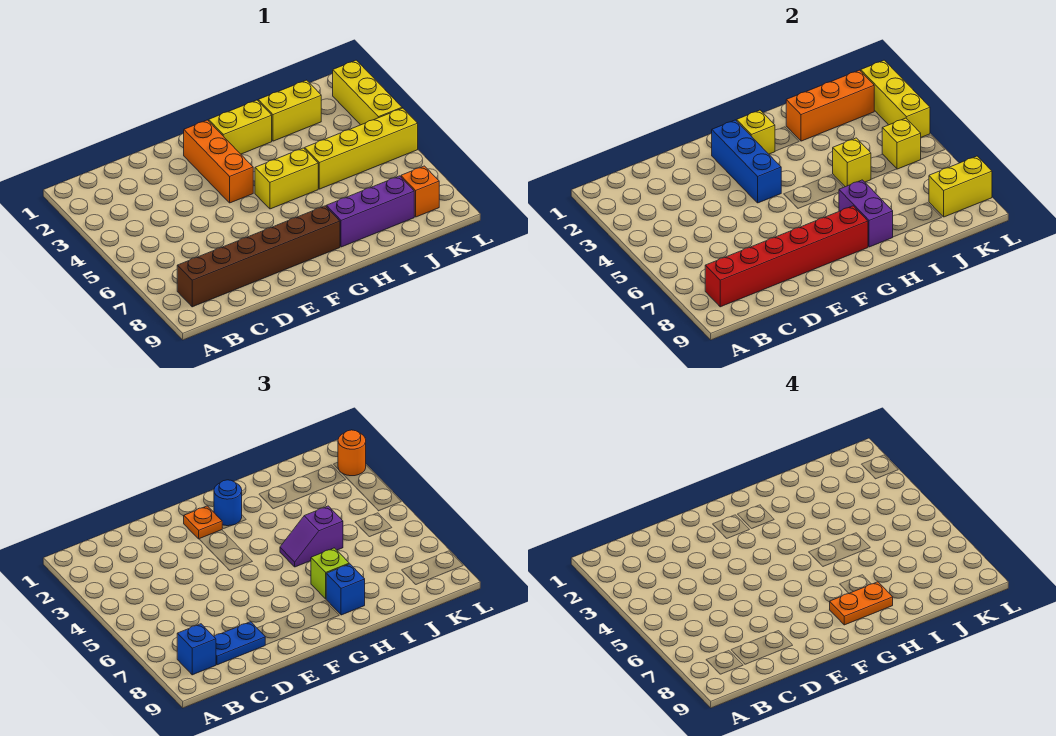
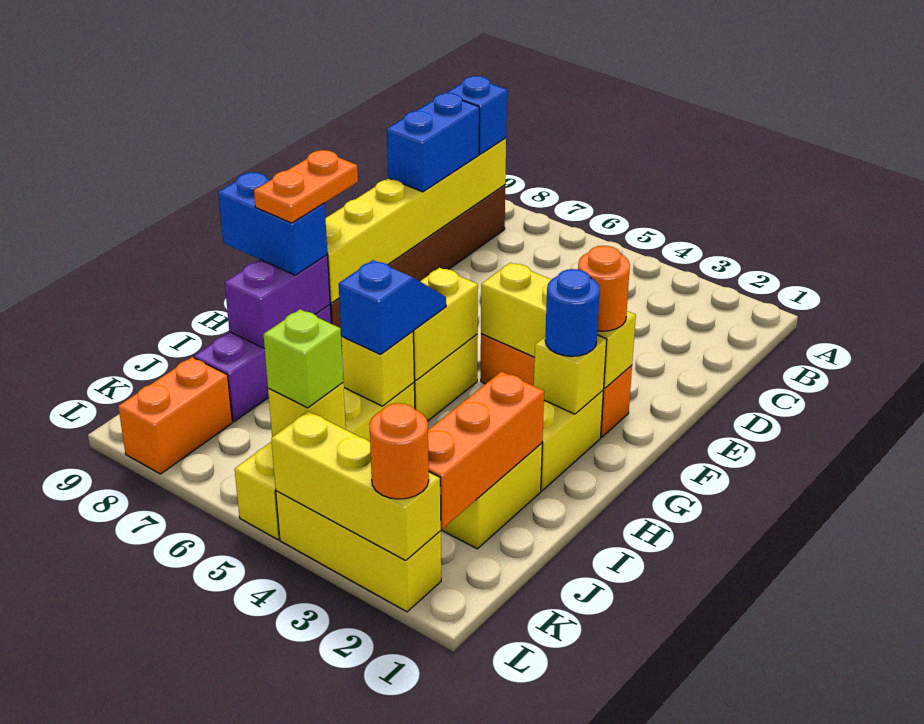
red 1x6 brick [705,206,868,307] -> yellow 1x6 brick [325,138,506,303]
blue 1x2 plate [214,622,265,665] -> blue 1x2 brick [387,93,479,192]
blue 1x3 brick [711,120,781,203] -> yellow 1x3 brick [481,263,636,388]
orange 1x1 plate [184,506,222,539] -> orange 1x1 round brick [578,246,630,331]
purple 1x2 slope [280,506,343,567] -> blue 1x2 slope [339,260,446,355]
purple 1x2 brick [839,180,893,247] -> purple 1x2 brick turned to [225,255,330,349]
lime 1x1 brick [311,548,349,599] -> lime 1x1 brick moved to [263,310,343,408]
blue 1x1 brick [326,564,365,615] -> blue 1x2 brick [218,172,327,275]
orange 1x1 brick [401,166,439,217] -> orange 1x2 brick [118,357,232,474]
yellow 1x2 brick [929,156,992,217] -> yellow 1x2 brick moved to [413,268,478,381]

